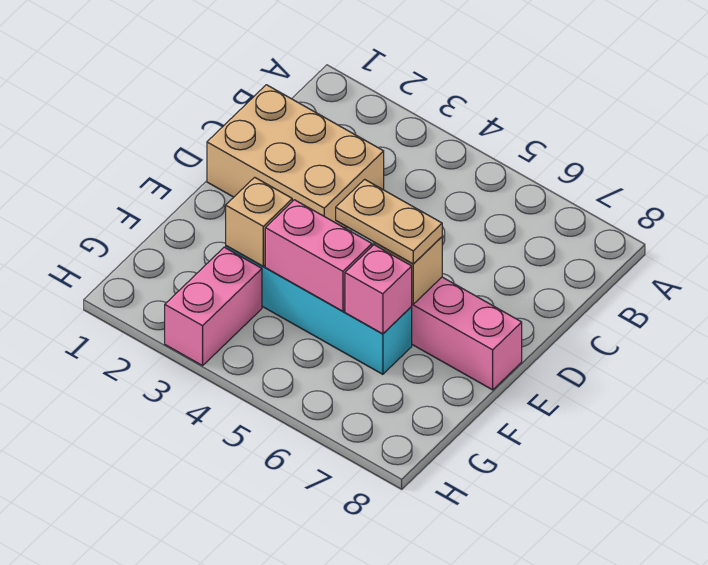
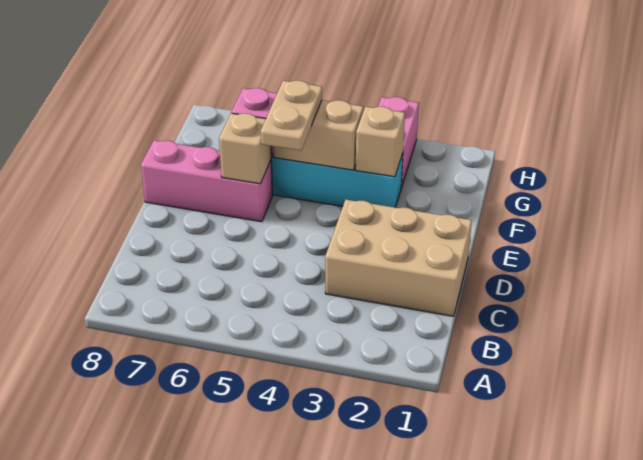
tan 1x2 plate [336,179,442,264] -> tan 1x2 plate turned to [261,80,322,151]
pink 1x2 brick [265,200,372,311] -> tan 1x2 brick [273,100,363,170]

